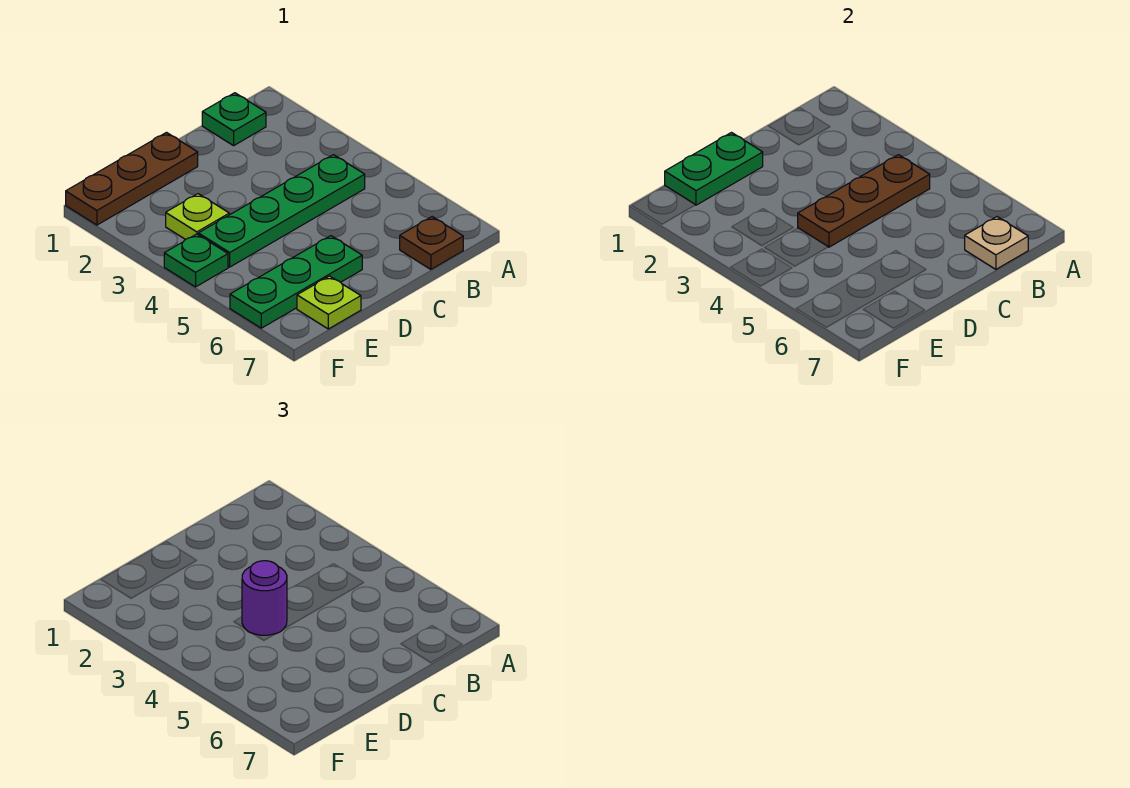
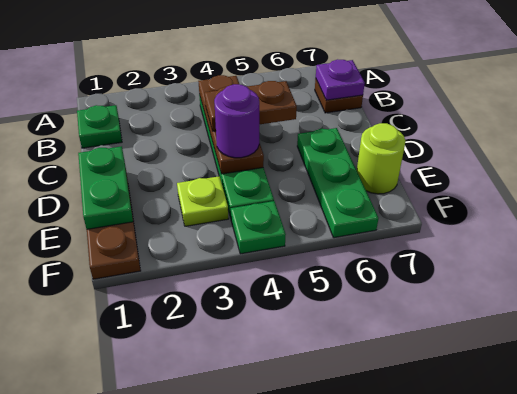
tan 1x1 plate [965,217,1028,269] -> purple 1x1 plate [316,59,365,100]
none -> brown 1x2 plate [205,81,297,131]
lime 1x1 plate [297,276,361,329] -> lime 1x1 round brick [357,123,405,194]

